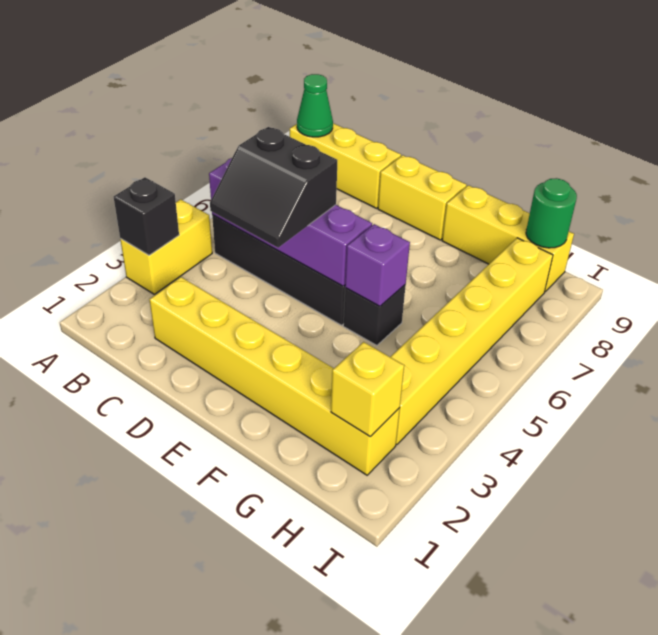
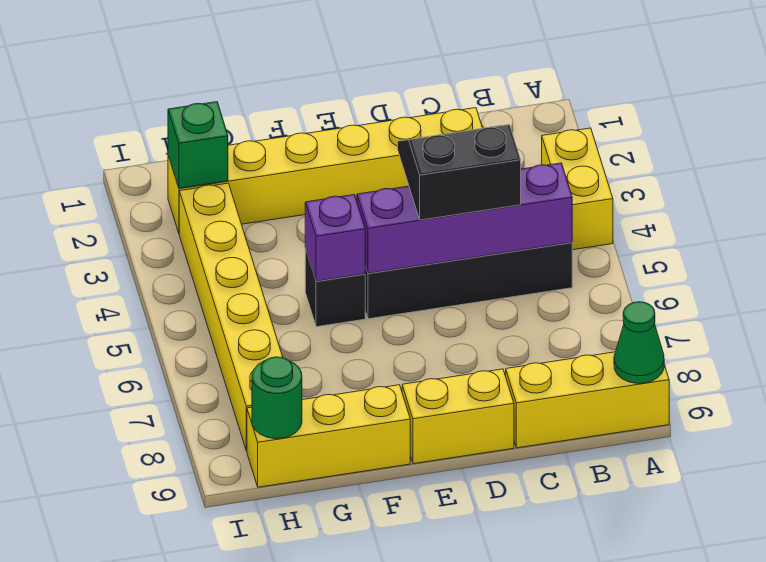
black 1x1 brick [114,177,179,255] -> none
yellow 1x1 brick [331,342,404,437] -> green 1x1 brick [168,102,228,188]

